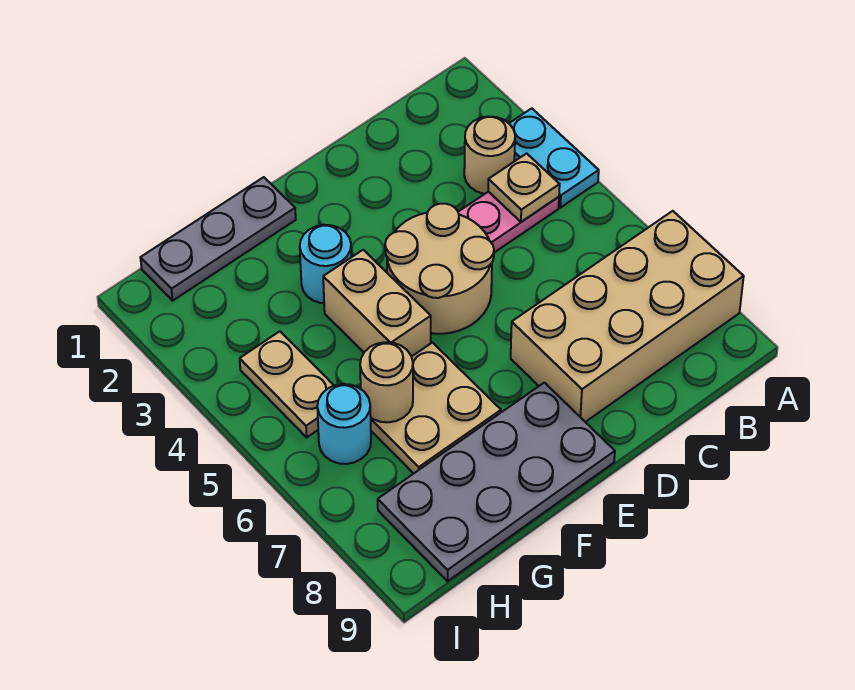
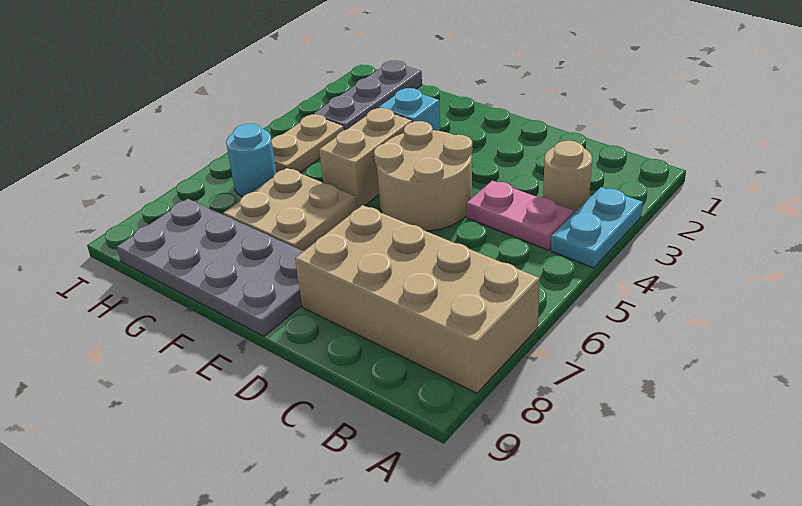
tan 1x1 plate [488,153,560,222] -> none
grey 1x3 plate [140,177,296,301] -> grey 1x3 plate turned to [314,60,422,130]
cyan 1x1 round brick [300,225,351,303] -> cyan 1x1 brick [379,88,440,131]
tan 1x1 round brick [360,342,413,422] -> none

